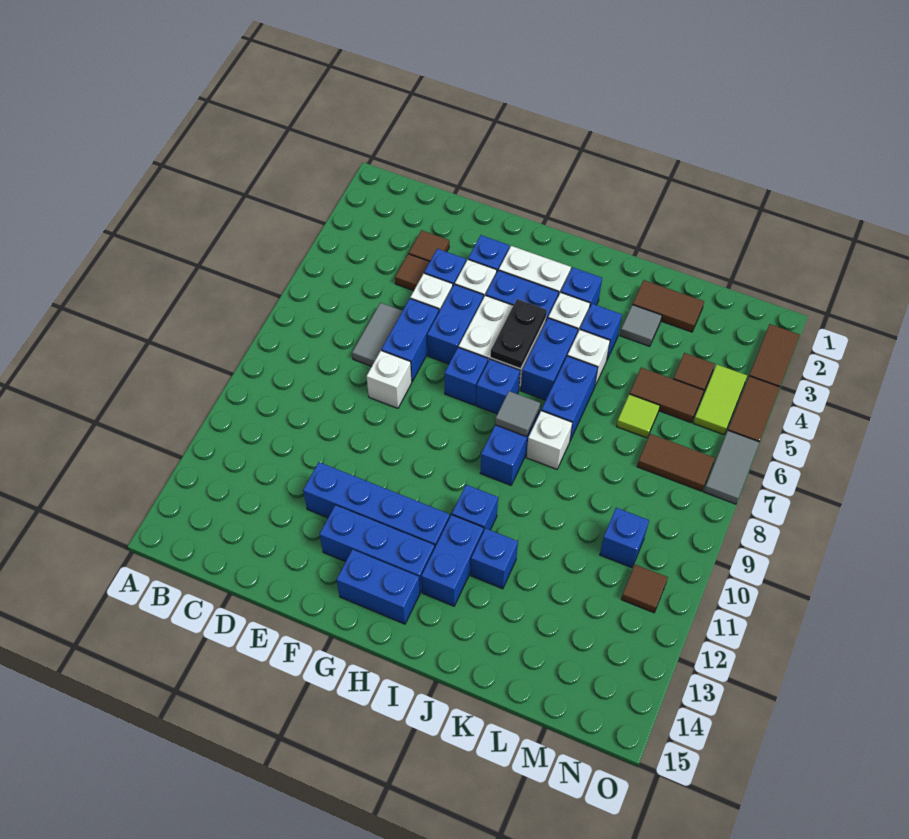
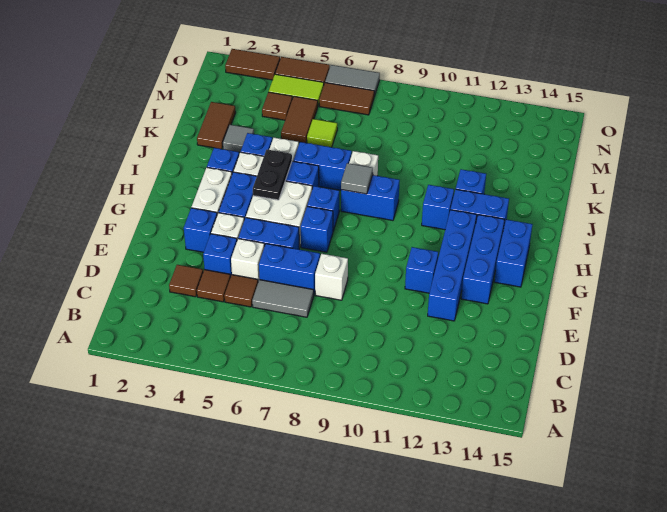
black 1x2 plate [490,299,547,369] -> black 1x2 plate turned to [253,150,292,200]
brown 1x2 tile [637,434,715,491] -> brown 1x2 tile turned to [319,83,374,115]
blue 1x1 brick [600,508,649,568] -> blue 1x1 brick moved to [405,247,438,293]
brown 1x1 tile [621,564,668,613] -> brown 1x1 tile moved to [224,275,258,307]

